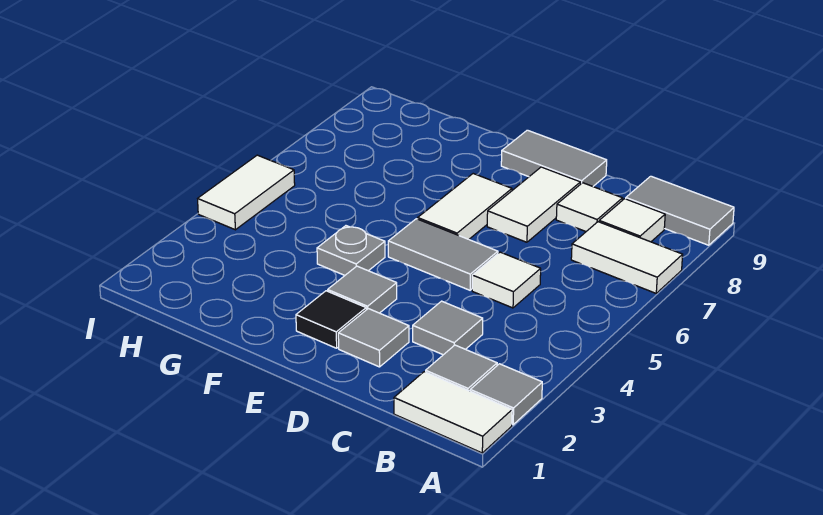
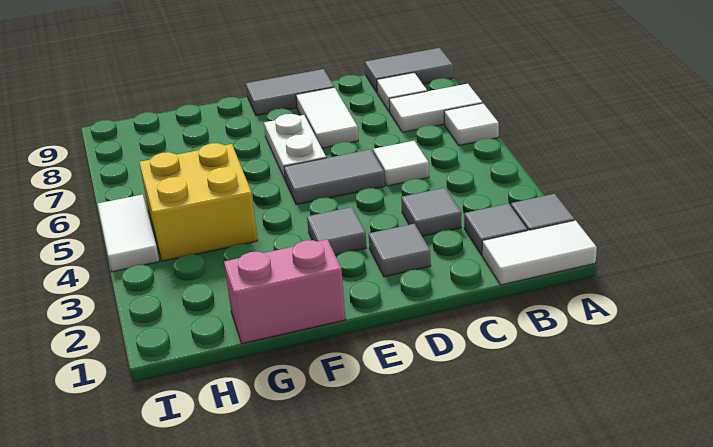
white 1x1 tile [556,183,623,231] -> white 1x1 tile moved to [444,103,499,145]
black 1x1 tile [296,291,366,348] -> none
white 1x2 tile [418,174,512,239] -> white 1x2 plate [264,114,326,179]
none -> pink 1x2 brick [224,239,345,344]
grey 1x1 plate [317,226,385,275] -> none
none -> yellow 2x2 brick [139,143,258,261]

